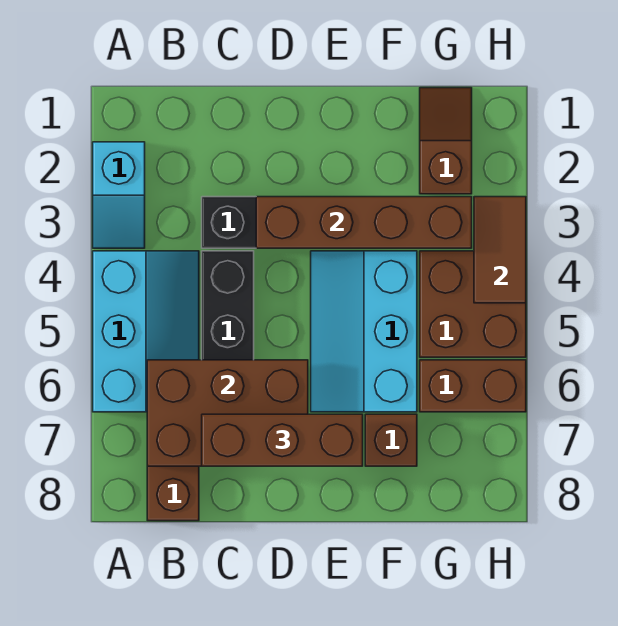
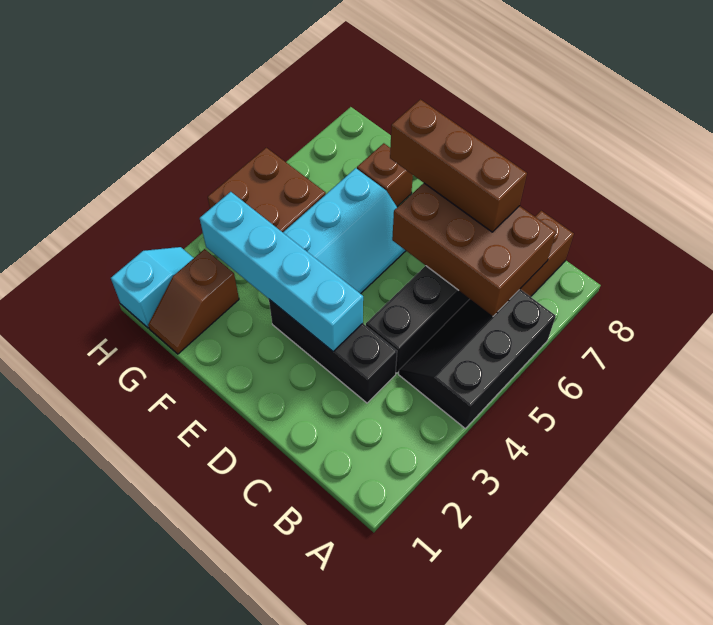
cyan 1x2 slope [93,142,145,248] -> cyan 1x2 slope moved to [111,247,194,328]
cyan 2x3 slope [93,251,199,412] -> black 2x3 slope [399,290,556,428]
brown 1x4 brick [256,197,472,248] -> cyan 1x4 brick [200,192,363,351]
brown 1x2 brick [420,360,526,412] -> none
brown 1x2 tile [474,197,526,303] -> none

